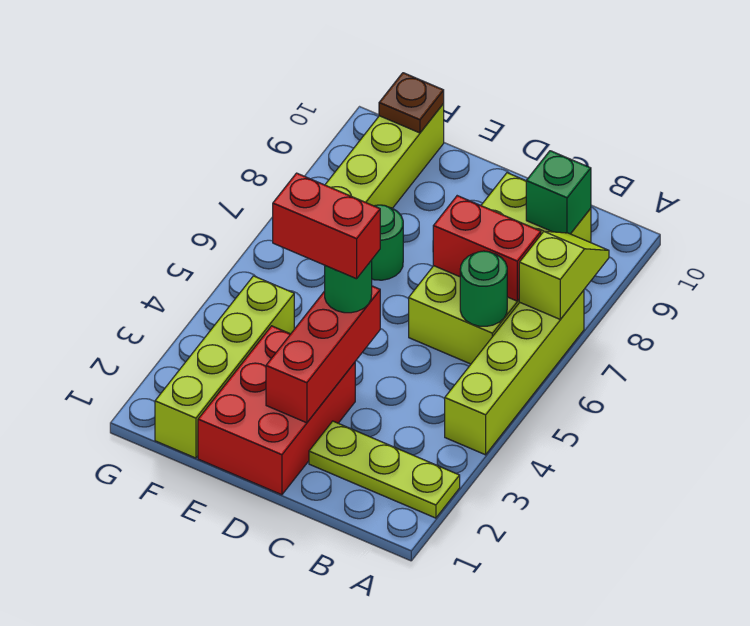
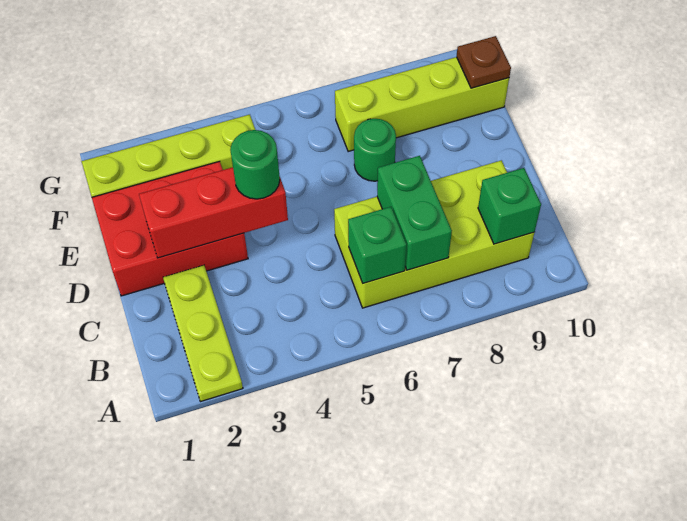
lime 1x4 brick [445,290,584,455] -> none
lime 1x2 slope [519,231,609,319] -> none
green 1x1 round brick [460,251,507,326] -> green 1x1 brick [348,207,406,283]
red 1x2 brick [433,196,541,301] -> green 1x2 brick [377,156,452,270]
red 1x2 brick [273,173,380,279] -> none

